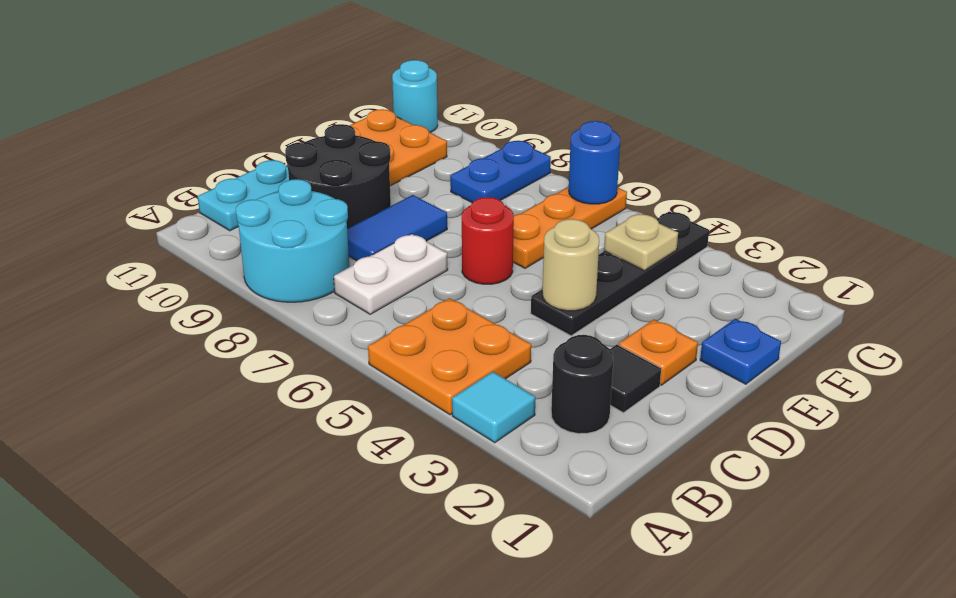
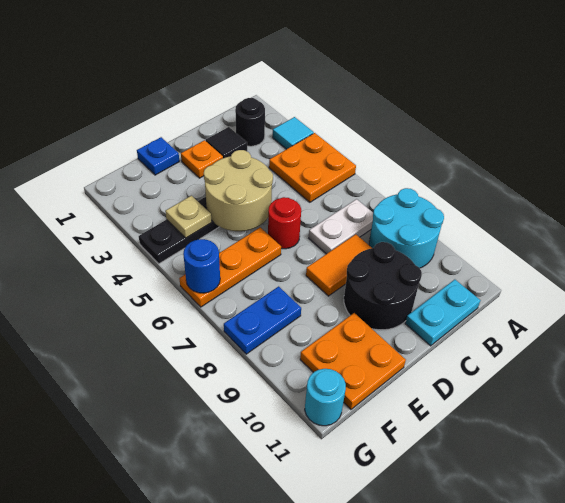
blue 1x2 tile [347,195,447,261] -> orange 1x2 tile [306,234,372,296]
tan 1x1 round brick [543,219,599,311] -> tan 2x2 round brick [204,150,273,231]

